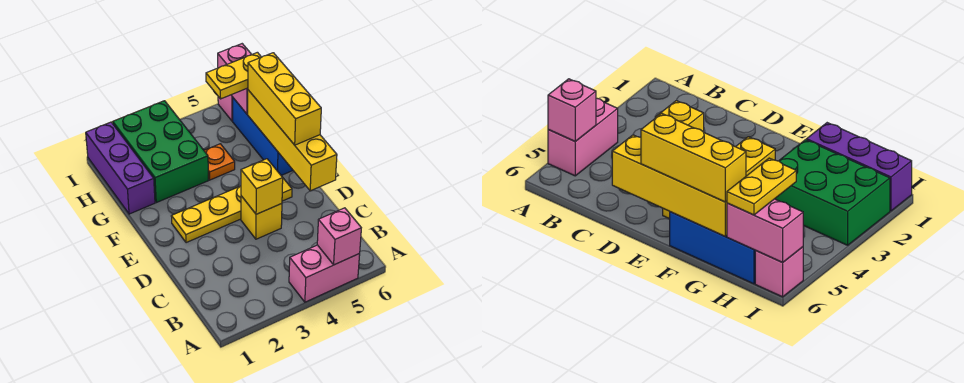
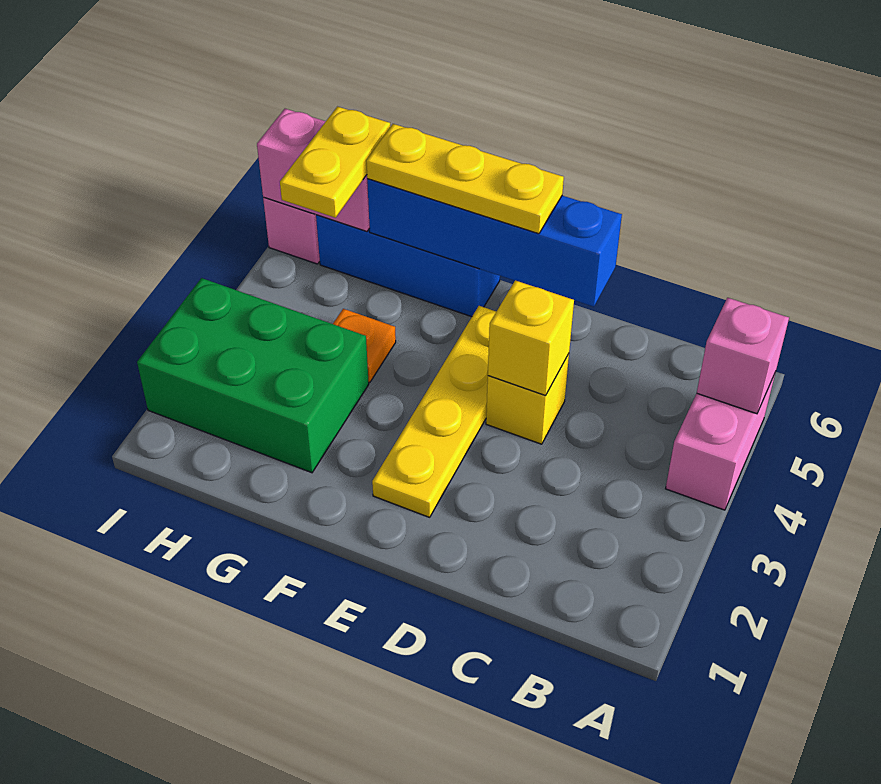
yellow 1x4 brick [248,90,337,191] -> blue 1x4 brick [367,179,622,307]
yellow 1x3 brick [248,53,321,145] -> yellow 1x3 plate [366,124,564,234]
purple 1x3 brick [86,122,155,214] -> none

